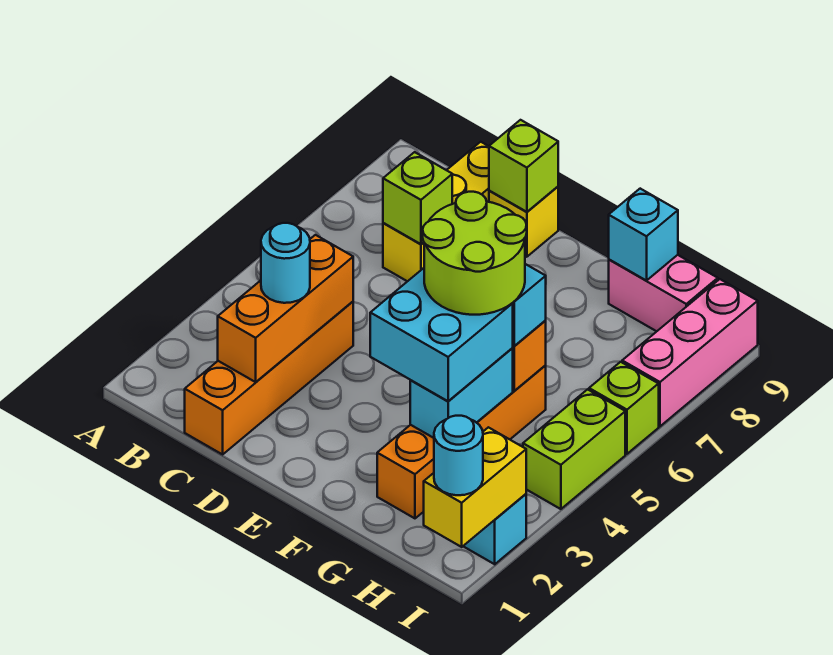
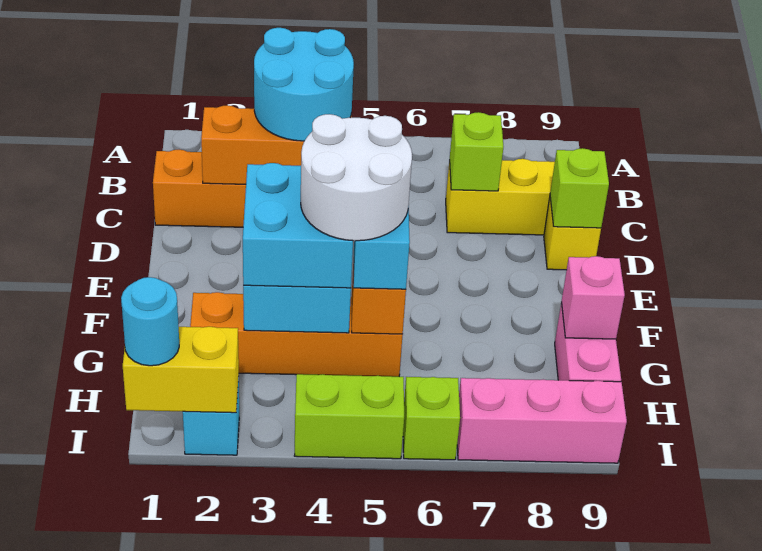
cyan 1x1 round brick [261,223,310,303] -> cyan 2x2 round brick [254,28,354,141]
lime 2x2 round brick [423,192,527,315] -> white 2x2 round brick [301,114,412,241]
cyan 1x1 brick [609,189,678,281] -> pink 1x1 brick [561,256,625,339]

